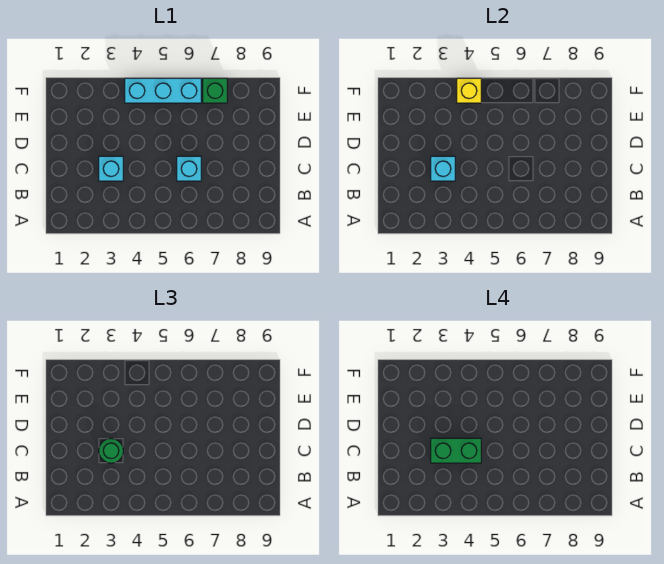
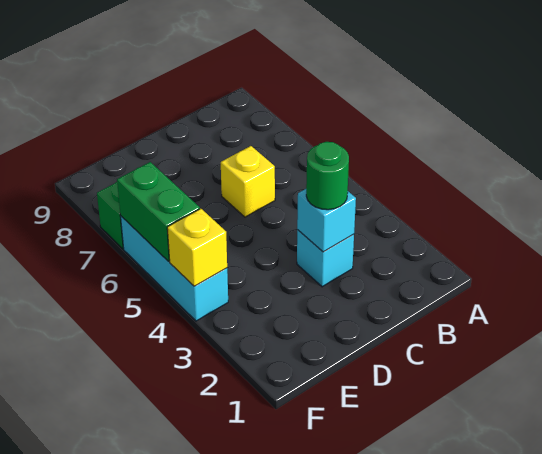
green 1x2 brick [431,438,481,463] -> green 1x2 brick moved to [117,162,200,261]
cyan 1x1 brick [177,156,201,181] -> yellow 1x1 brick [221,146,275,217]

